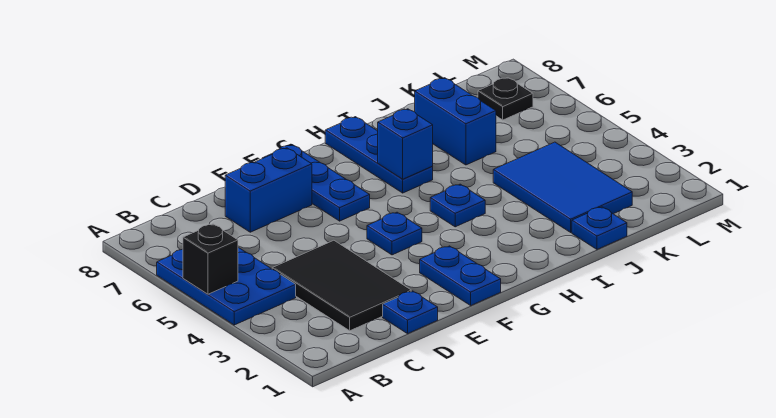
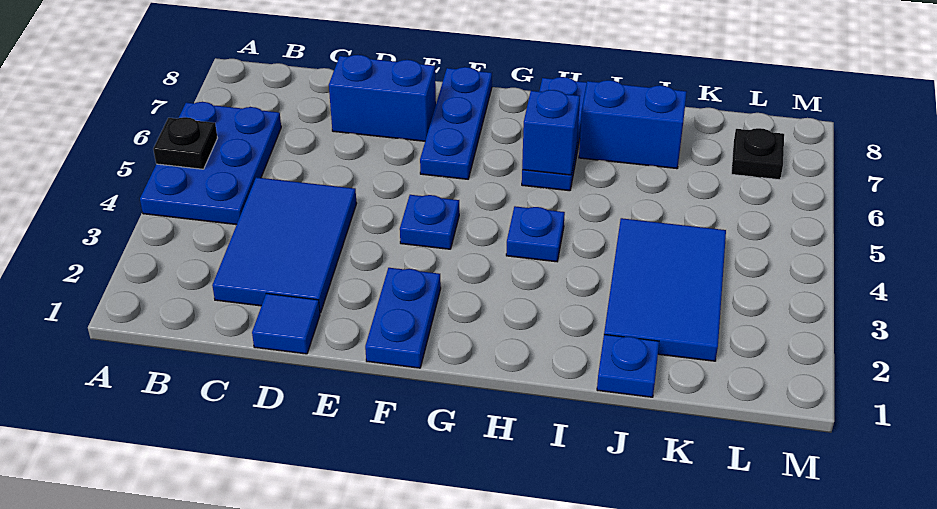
black 1x1 brick [183,224,238,294] -> black 1x1 plate [153,117,217,169]
black 2x3 tile [272,240,411,331] -> blue 2x3 tile [212,177,357,313]
blue 1x1 plate [383,291,438,334] -> blue 1x1 tile [252,293,320,354]
blue 1x2 brick [415,78,496,165] -> blue 1x2 brick turned to [579,80,687,169]

